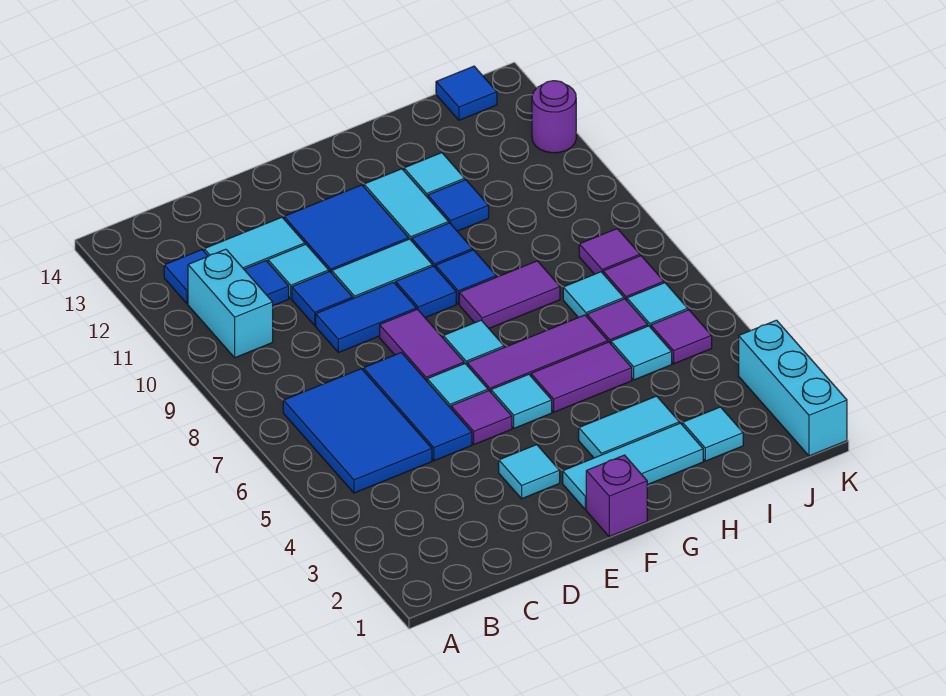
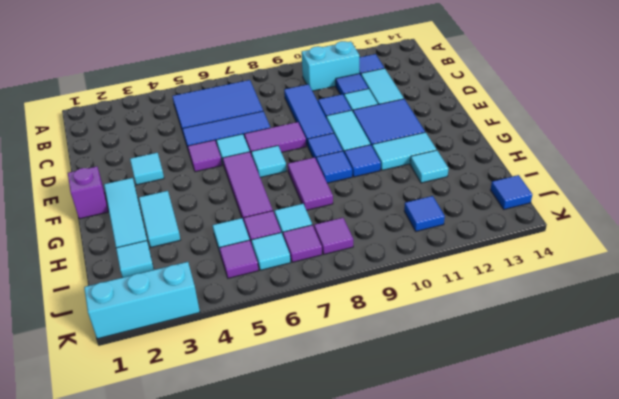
blue 1x2 tile [316,282,416,353] -> blue 1x3 tile [284,84,333,146]
cyan 1x1 tile [491,374,552,428] -> none
purple 1x2 tile [531,342,632,412] -> none
blue 1x1 tile [428,180,489,231] -> blue 1x1 tile moved to [404,196,445,231]
purple 1x1 round brick [532,81,576,153] -> none

